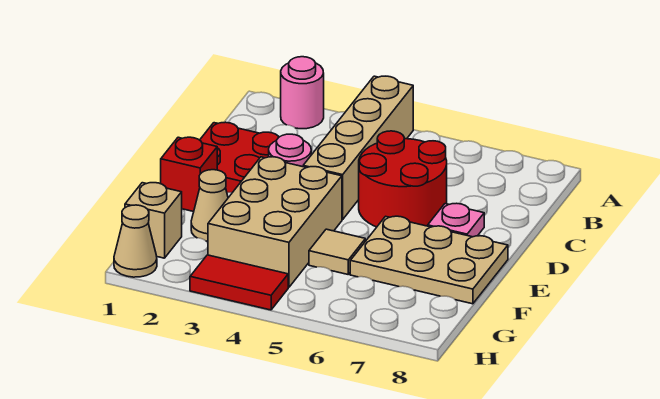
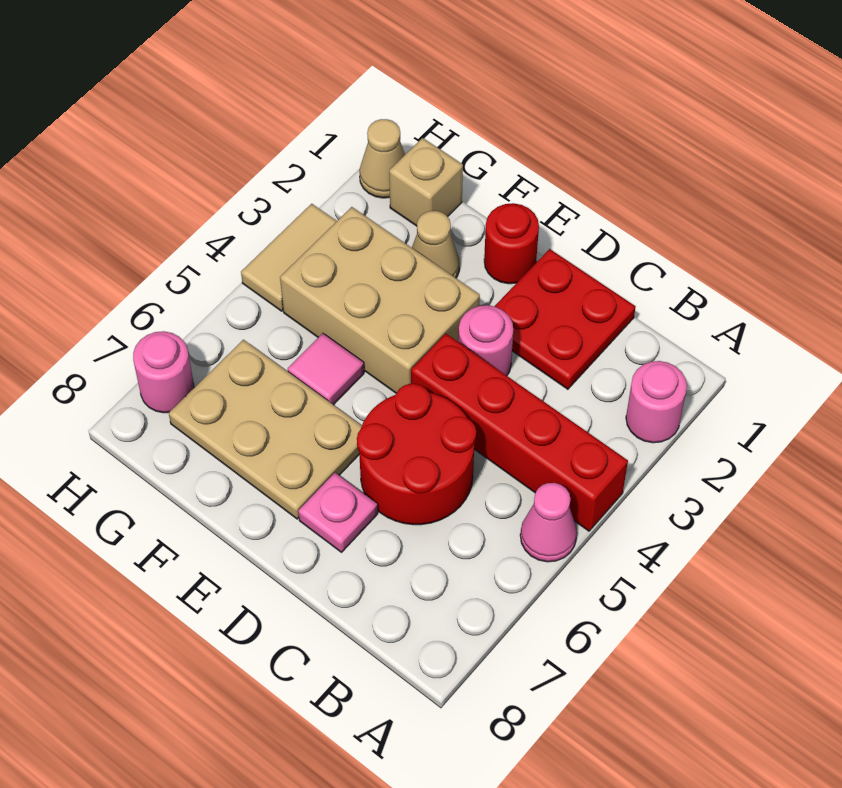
tan 1x4 brick [303,76,413,220] -> red 1x4 brick [411,334,628,531]
none -> pink 1x1 cone [520,483,577,562]
red 1x1 brick [161,137,217,212] -> red 1x1 round brick [484,203,539,284]
tan 2x3 plate [350,216,508,304] -> tan 2x3 plate turned to [169,340,362,519]
tan 1x1 tile [309,229,365,274] -> pink 1x1 tile [288,333,364,405]
red 1x2 tile [190,255,288,310] -> tan 1x2 tile [241,204,337,311]
none -> pink 1x1 round brick [133,331,194,413]

